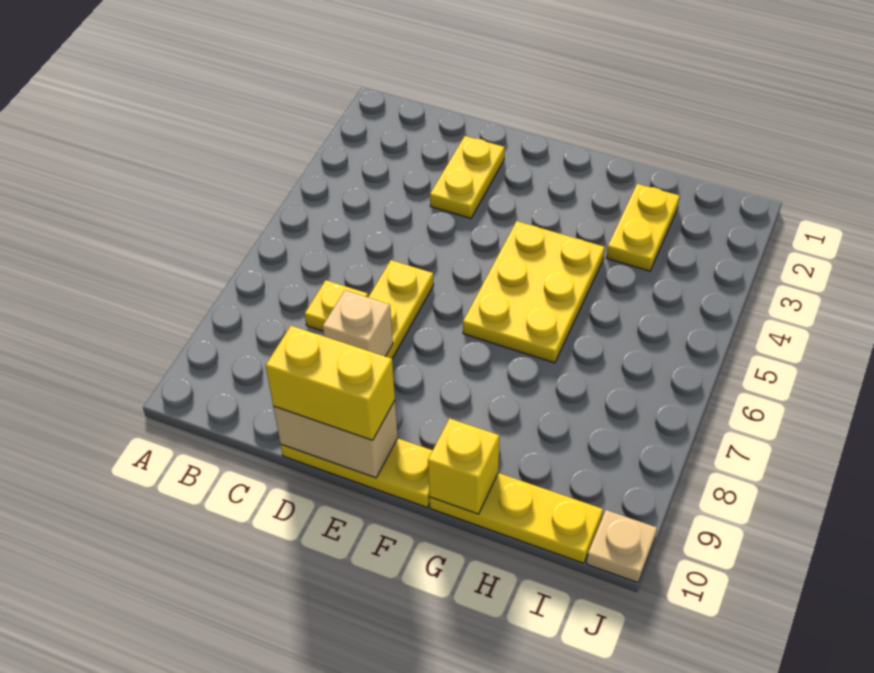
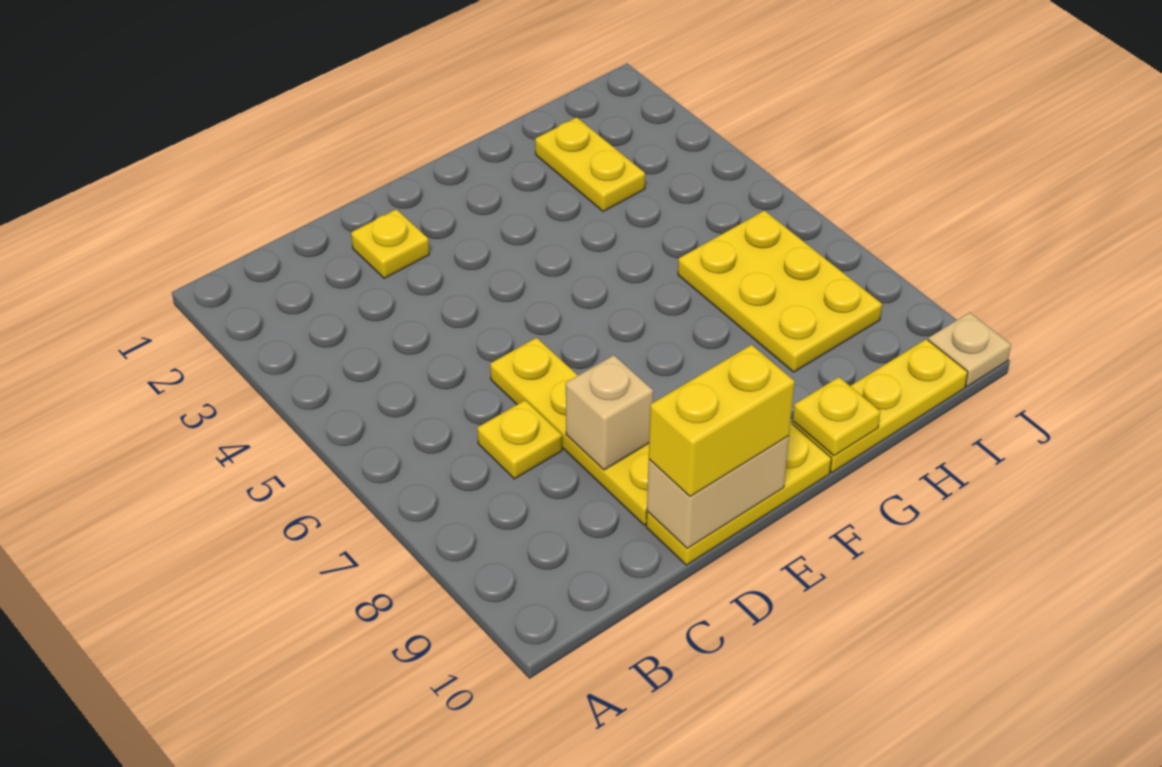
yellow 1x2 plate [430,136,505,218] -> yellow 1x1 plate [351,209,429,278]
yellow 2x3 plate [463,221,605,363] -> yellow 2x3 plate moved to [678,211,882,372]
yellow 1x1 brick [428,418,499,514] -> yellow 1x1 plate [793,377,880,456]

